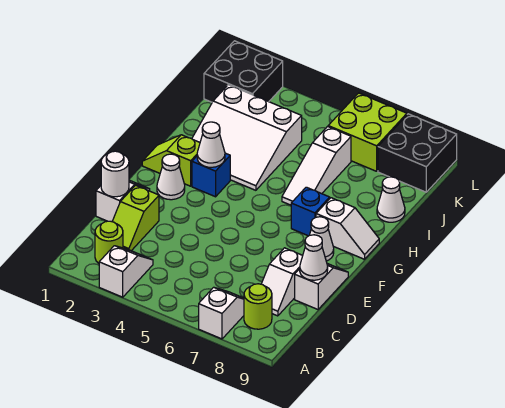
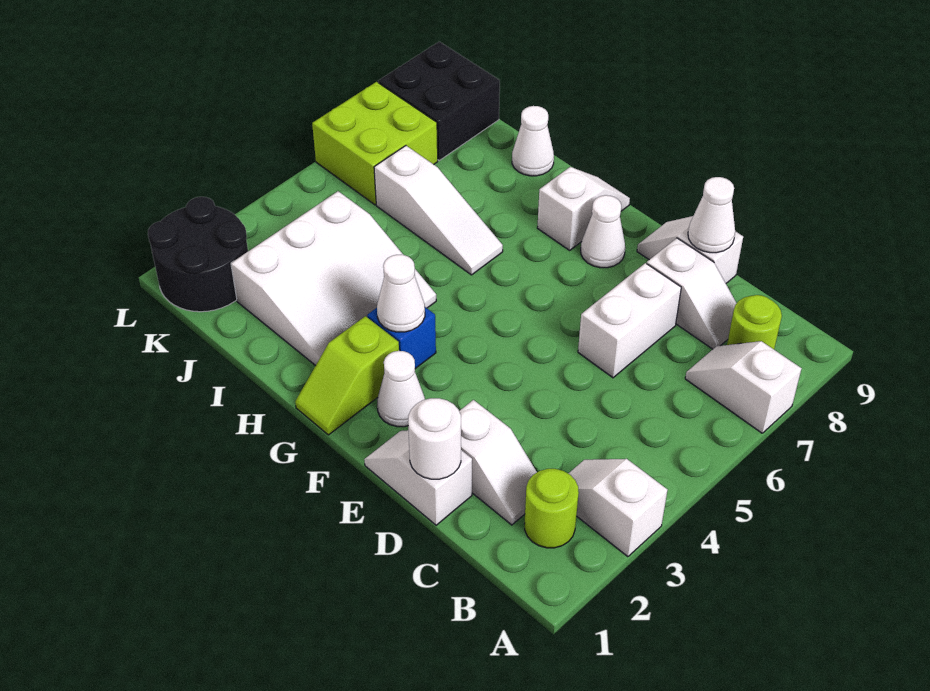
lime 1x2 slope [112,185,159,251] -> white 1x2 slope [459,400,537,525]
none -> white 1x2 brick [578,263,681,378]
blue 1x1 brick [291,187,330,236] -> none
black 2x2 brick [204,41,283,102] -> black 2x2 round brick [148,197,248,312]

